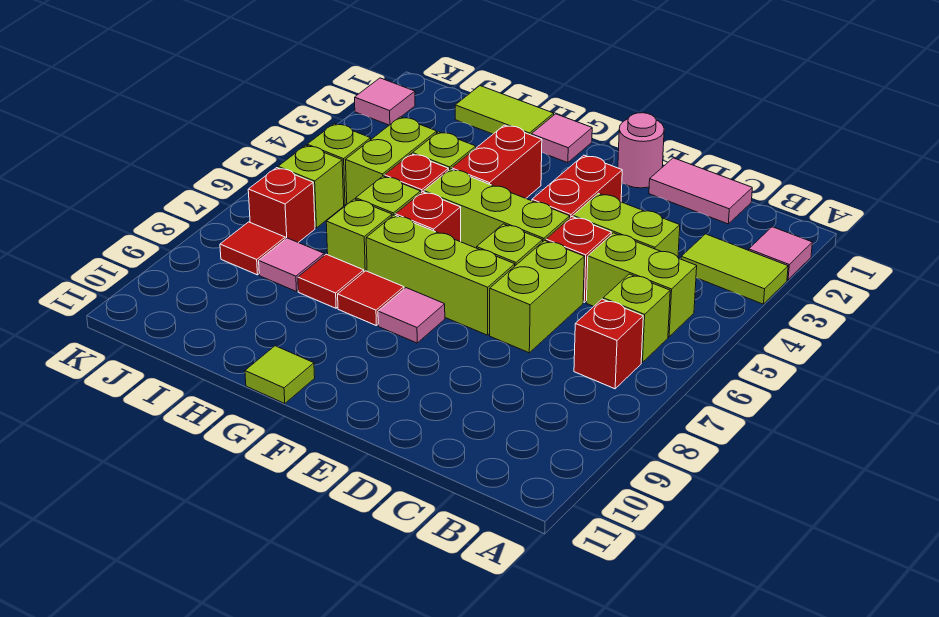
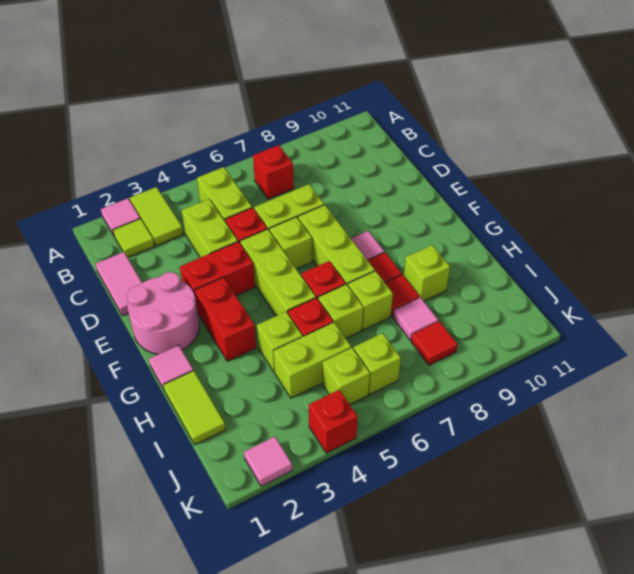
lime 1x1 brick [603,274,670,363] -> lime 1x1 brick moved to [404,245,450,301]
pink 1x1 round brick [618,113,664,188] -> pink 2x2 round brick [127,272,199,354]
red 1x2 brick [452,125,542,198] -> red 1x2 brick turned to [194,277,256,361]
lime 1x1 tile [245,346,315,404] -> lime 1x1 tile moved to [113,219,154,258]
red 1x1 brick [248,168,315,243] -> red 1x1 brick moved to [309,390,358,453]

